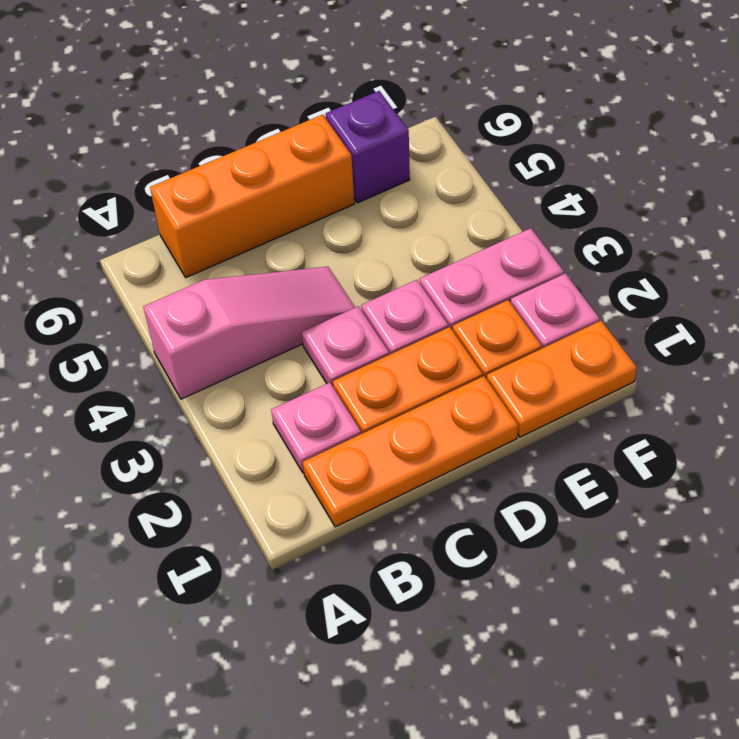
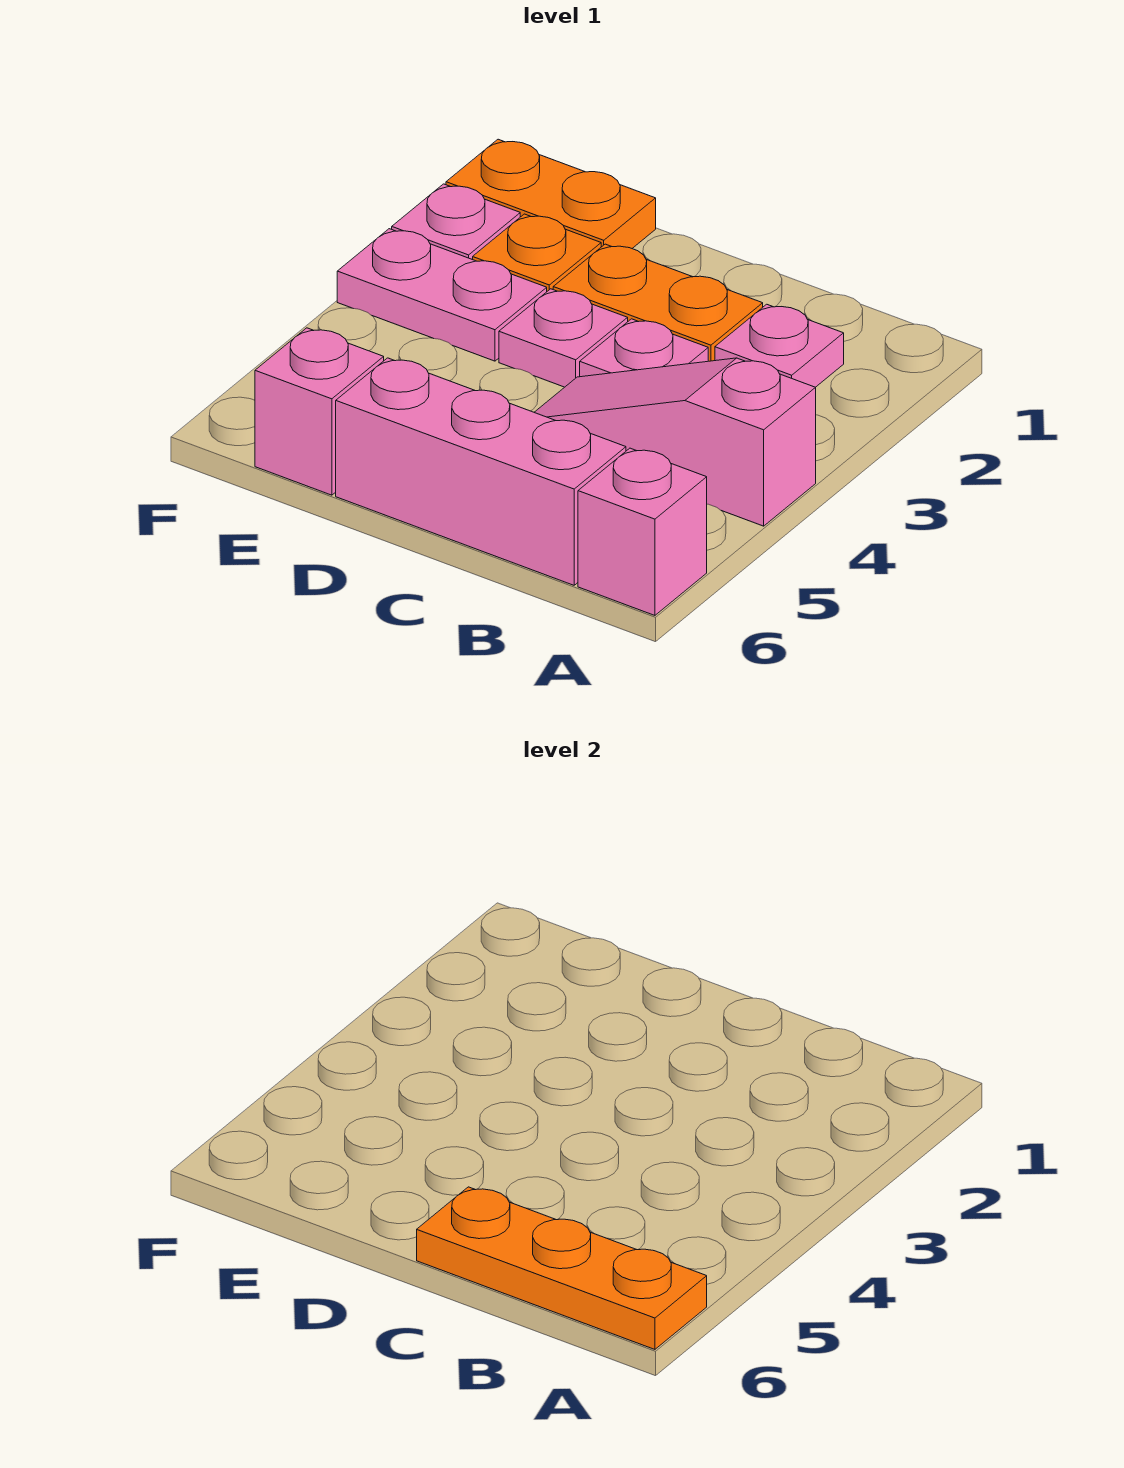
none -> pink 1x1 brick [578,448,707,615]
orange 1x3 plate [303,376,518,527] -> orange 1x3 plate moved to [417,1187,707,1349]
orange 1x3 brick [150,115,354,278] -> pink 1x3 brick [336,358,626,585]
purple 1x1 brick [326,91,410,203] -> pink 1x1 brick [255,328,384,495]

